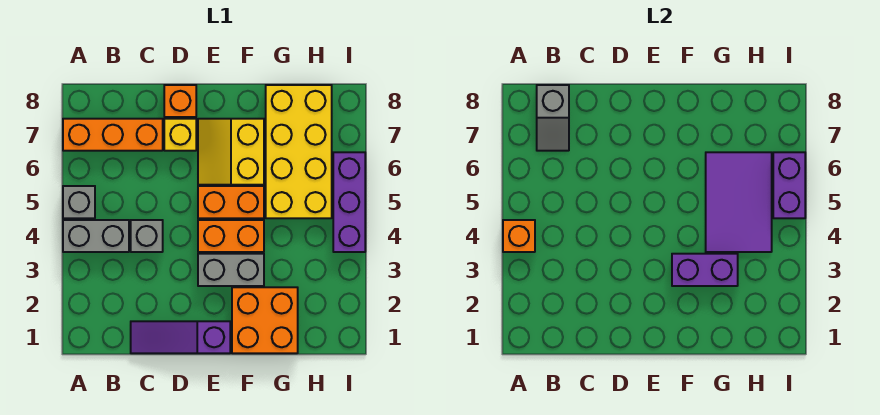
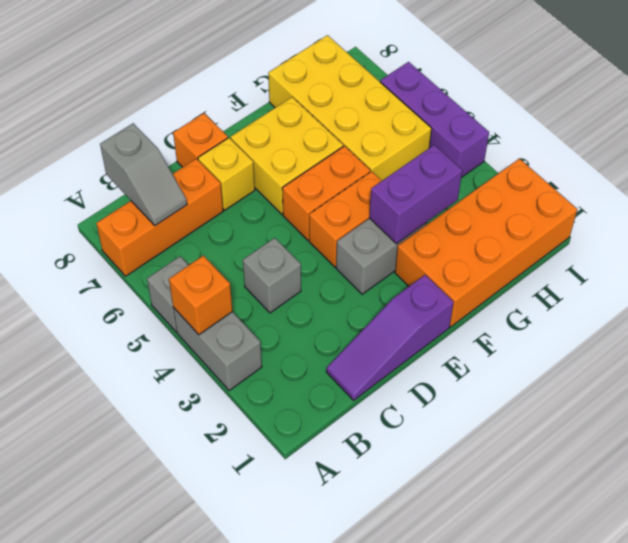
grey 1x2 brick [63,220,129,252] -> grey 1x2 brick turned to [173,308,262,391]
yellow 2x2 slope [198,119,264,185] -> yellow 2x2 brick [231,97,343,214]
orange 2x2 brick [232,287,298,353] -> orange 2x4 brick [395,159,577,327]
purple 2x3 tile [706,152,772,252] -> none
purple 1x2 brick [773,152,805,218] -> none

